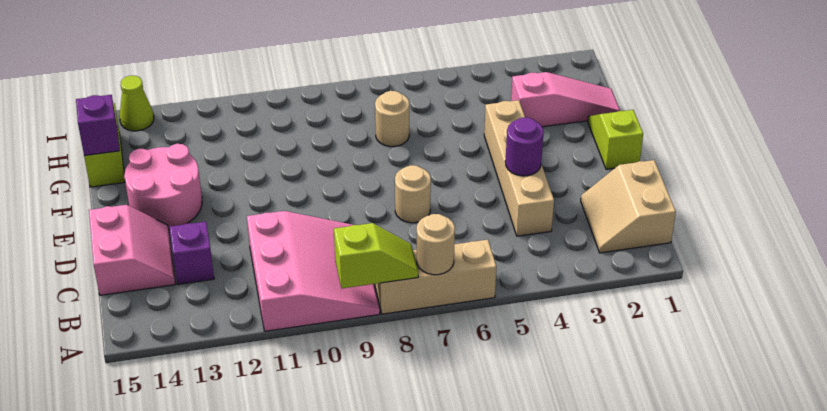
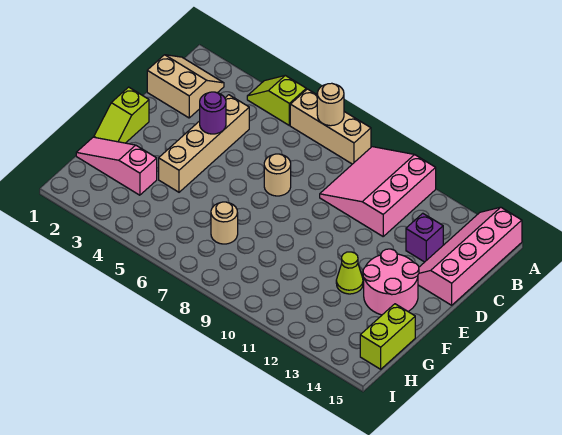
lime 1x2 slope [334,223,418,288] -> lime 1x2 slope moved to [247,76,306,125]
tan 2x2 slope [581,160,676,253] -> tan 2x2 slope turned to [147,55,224,118]
pink 2x2 slope [89,205,175,295] -> pink 2x4 slope [418,207,522,305]
purple 1x1 brick [76,95,120,156] -> none
lime 1x1 cone [119,76,154,131] -> lime 1x1 cone moved to [336,252,363,294]

